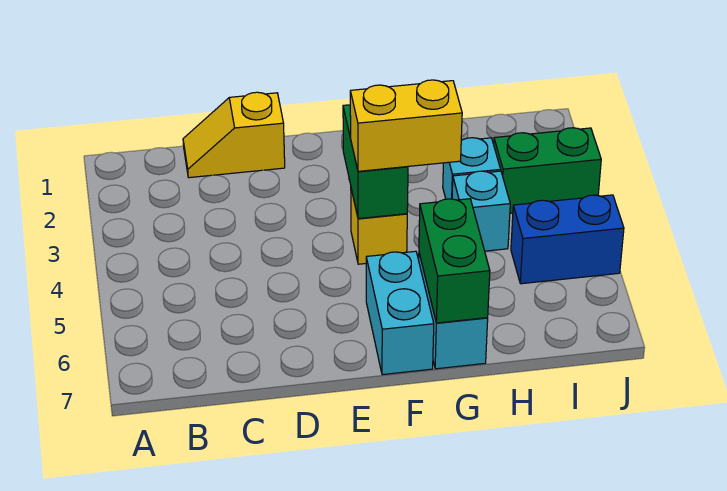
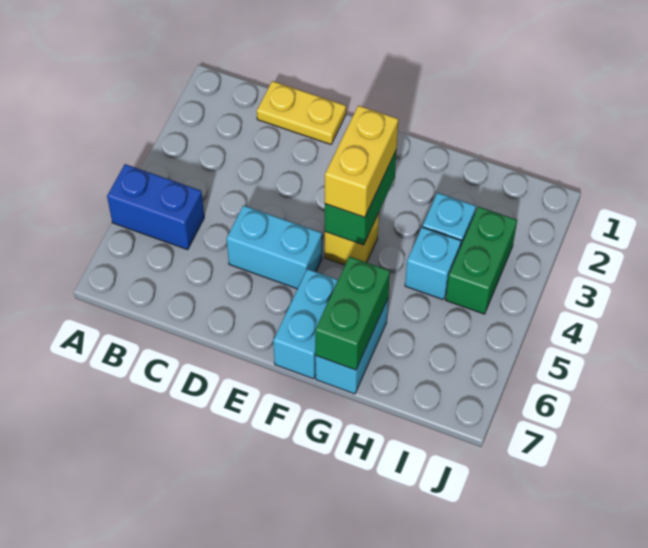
yellow 1x2 slope [183,92,285,178] -> yellow 1x2 plate [257,81,346,144]
none -> cyan 1x2 brick [227,205,322,289]
yellow 1x2 brick [350,80,462,171] -> yellow 1x2 brick turned to [325,105,398,217]
green 1x2 brick [494,128,601,213] -> green 1x2 brick turned to [446,207,517,314]
blue 1x2 brick [511,195,624,284] -> blue 1x2 brick moved to [107,164,204,250]

